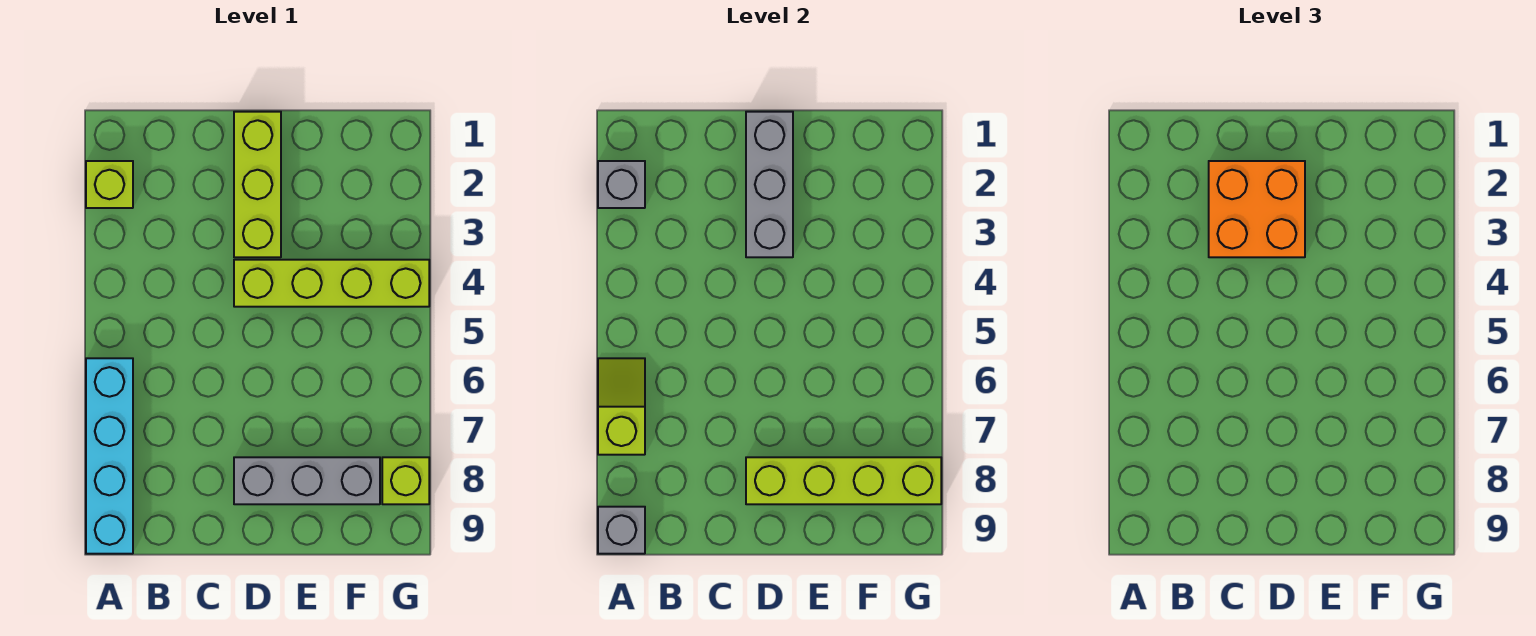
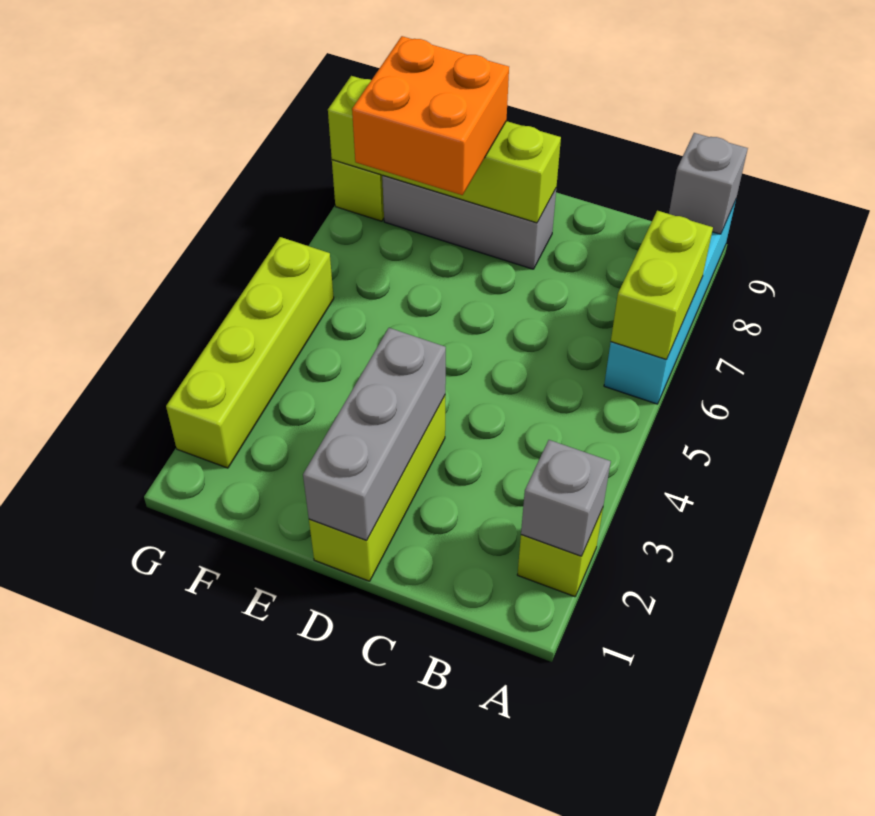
lime 1x2 slope [598,358,645,455] -> lime 1x2 brick [611,211,713,360]
orange 2x2 brick [1209,161,1305,257] -> orange 2x2 brick moved to [352,36,509,195]
lime 1x4 brick [234,260,429,307] -> lime 1x4 brick turned to [166,237,334,468]

